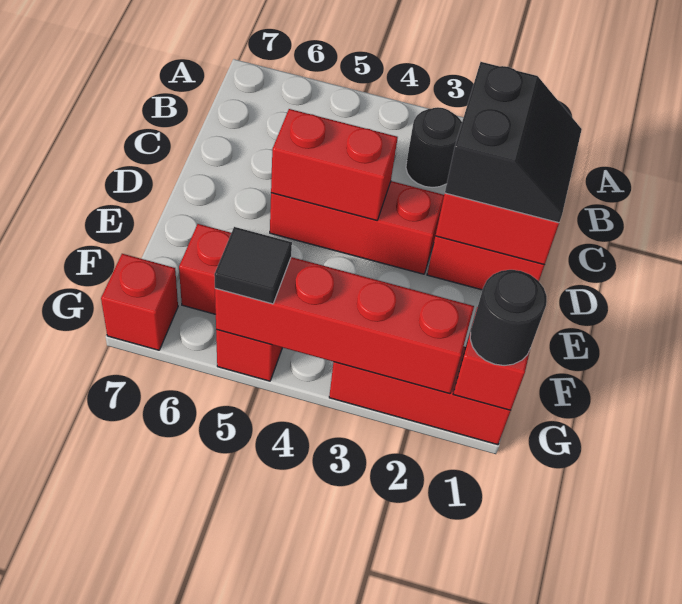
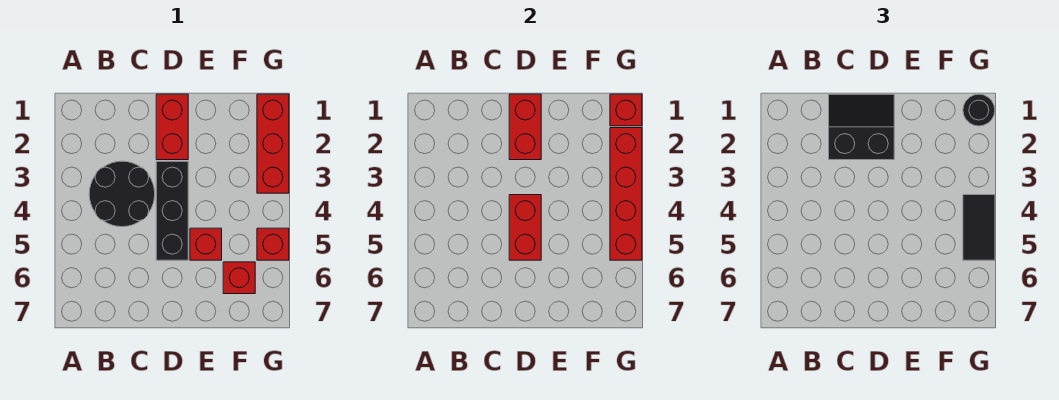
black 1x1 round brick [406,107,462,188] -> black 2x2 round brick [89,161,155,227]
red 1x3 brick [270,181,444,274] -> black 1x3 brick [156,161,188,260]
black 1x1 tile [214,227,292,304] -> black 1x2 tile [963,195,995,260]
red 1x1 brick [101,254,178,350] -> red 1x1 brick moved to [190,228,222,260]

